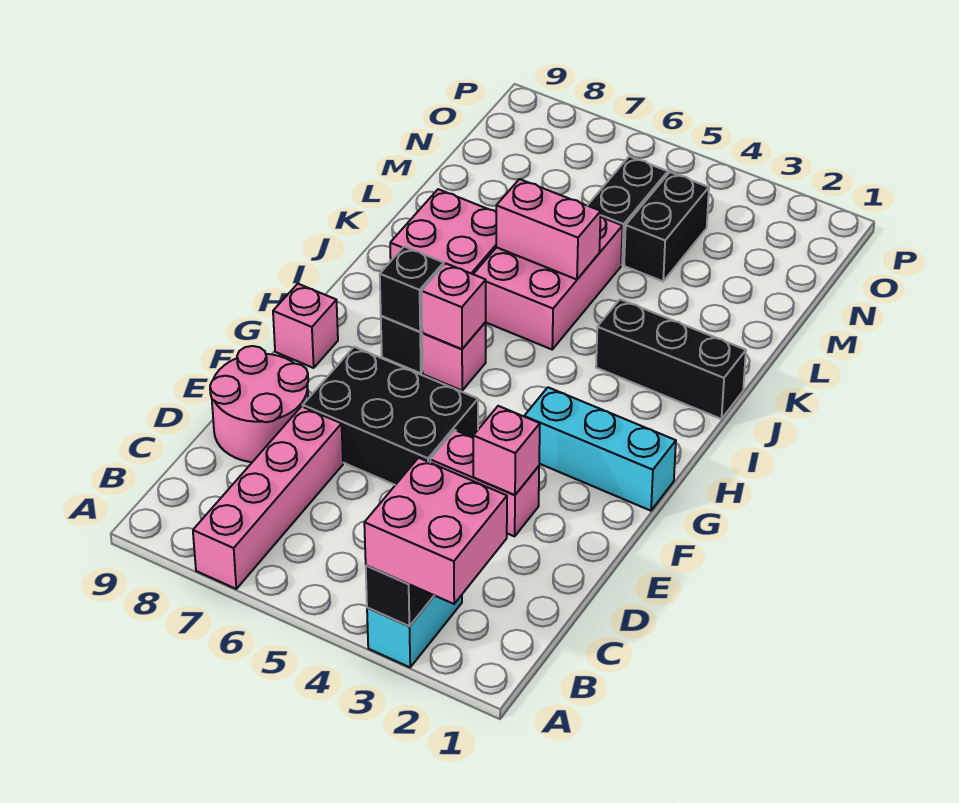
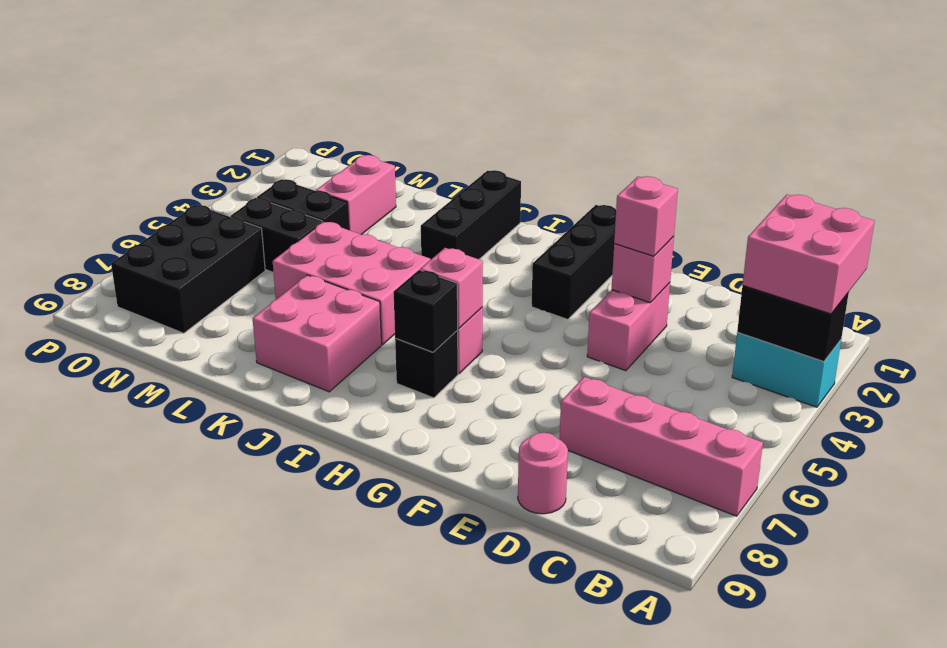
pink 2x2 round brick [210,346,308,462] -> pink 1x1 round brick [518,433,568,514]
black 2x3 brick [303,347,478,485] -> black 2x3 brick moved to [111,205,265,333]
cyan 1x3 brick [524,387,676,511] -> black 1x3 brick [532,205,616,320]
pink 1x1 brick [273,284,338,368] -> pink 1x1 brick moved to [614,176,678,256]
pink 1x2 brick [496,179,601,279] -> pink 1x2 brick moved to [316,155,396,235]

